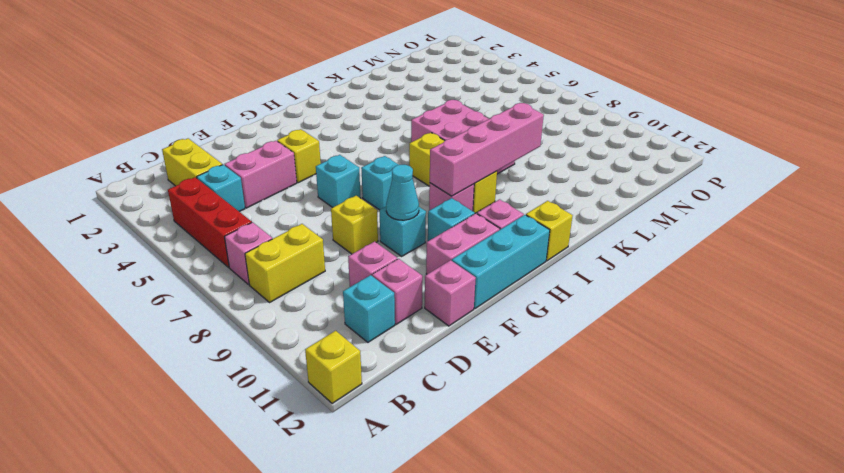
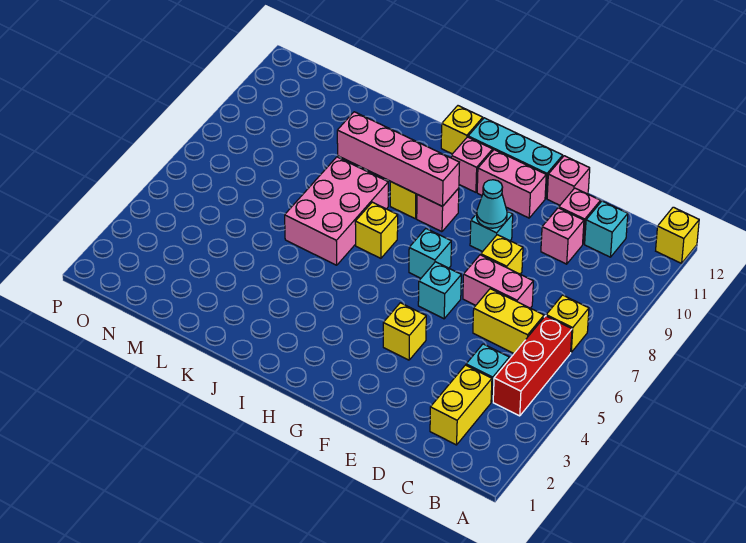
pink 1x1 brick [225,222,272,284] -> yellow 1x1 brick [546,295,589,352]
yellow 1x2 brick [245,224,325,302] -> yellow 1x2 brick moved to [473,289,544,353]
pink 1x2 brick [225,141,297,208] -> pink 1x2 brick moved to [463,255,533,308]
cyan 1x1 brick [428,198,475,241] -> none

